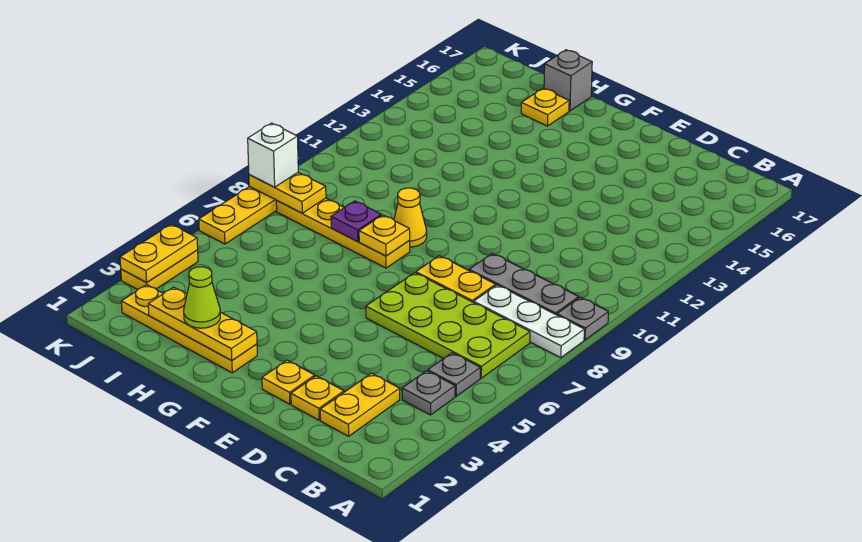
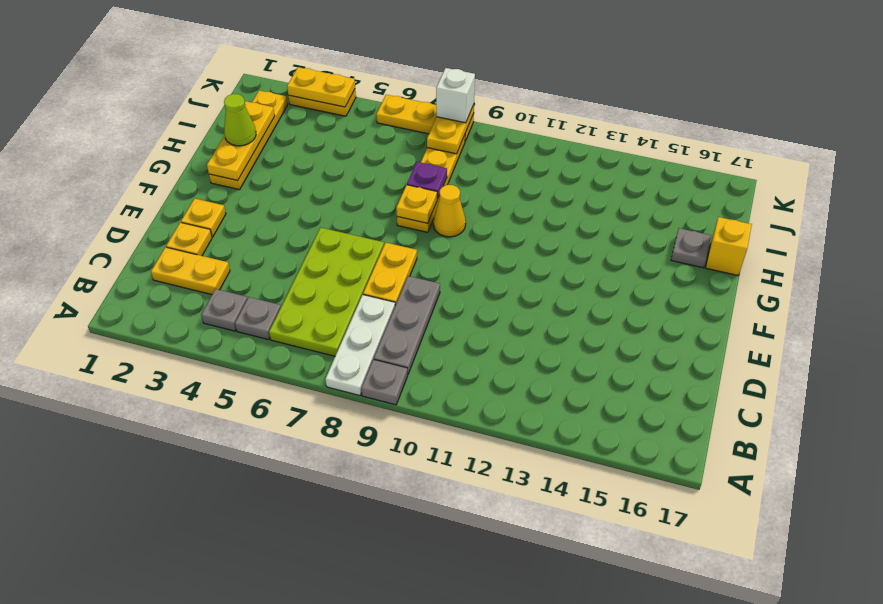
yellow 1x1 plate [521,88,569,126] -> grey 1x1 plate [671,228,711,268]
grey 1x1 brick [544,50,592,111] -> yellow 1x1 brick [706,217,752,275]

